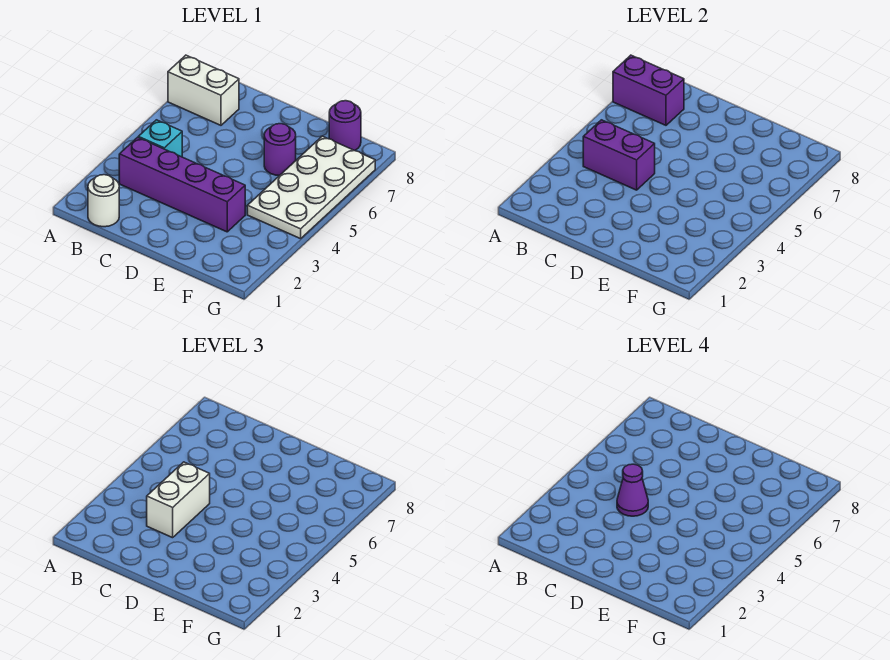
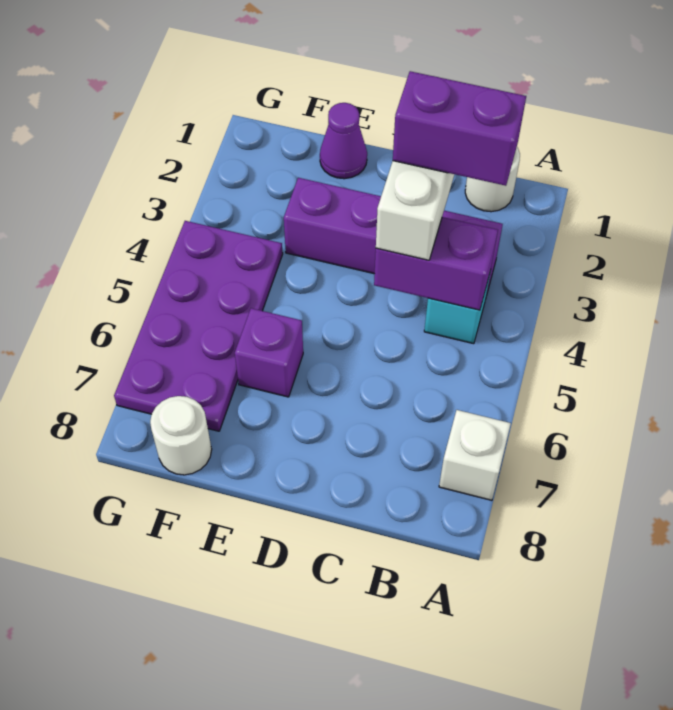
white 1x2 brick [168,55,239,125] -> white 1x1 brick [439,410,511,500]
purple 1x2 brick [613,55,684,125] -> purple 1x2 brick moved to [393,71,526,186]
purple 1x1 cone [617,464,648,516] -> purple 1x1 cone moved to [320,103,367,179]
purple 1x1 round brick [264,124,296,176] -> purple 1x1 brick [235,308,303,397]
white 2x4 plate [247,136,375,239] -> purple 2x4 plate [114,221,283,431]
purple 1x1 round brick [329,101,361,151] -> white 1x1 round brick [150,396,212,475]

